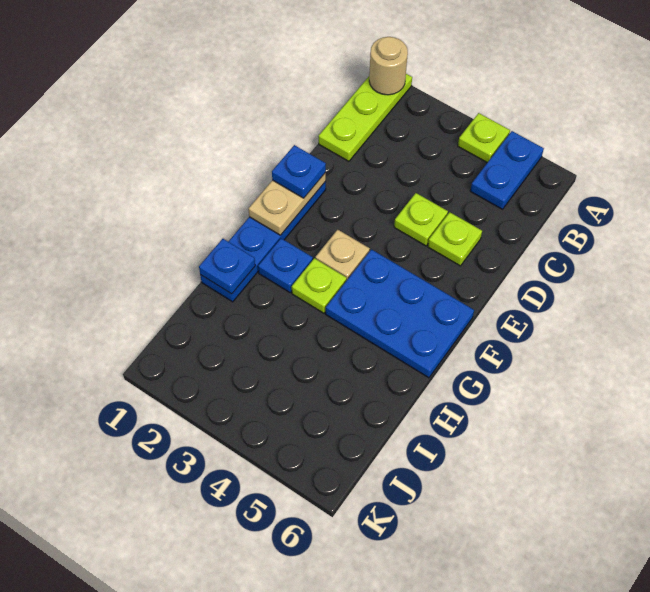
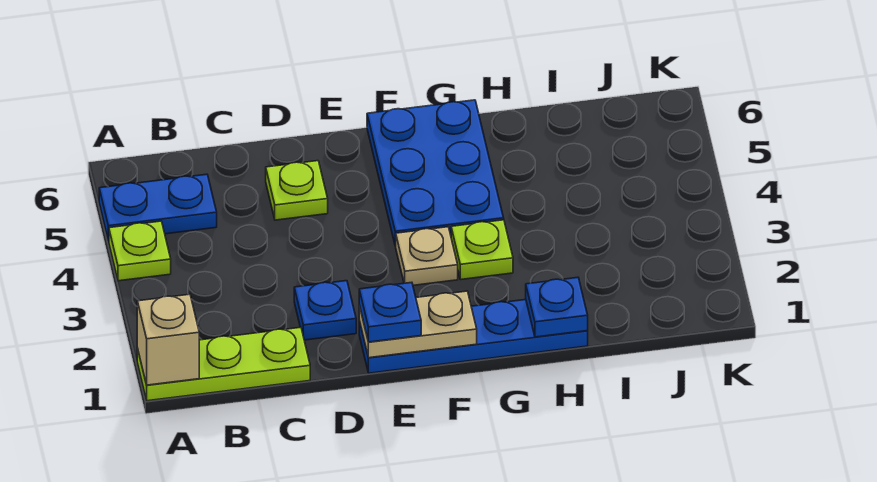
tan 1x1 round brick [369,37,408,95] -> tan 1x1 brick [137,294,199,385]
lime 1x1 plate [394,193,448,246] -> none
blue 1x1 plate [258,238,313,292] -> blue 1x1 plate moved to [294,281,356,340]

